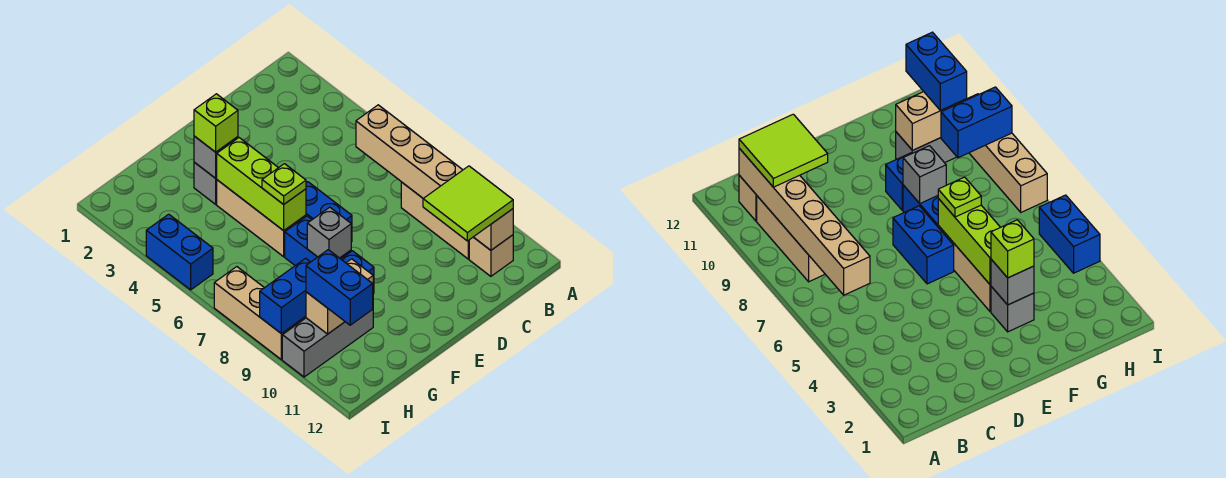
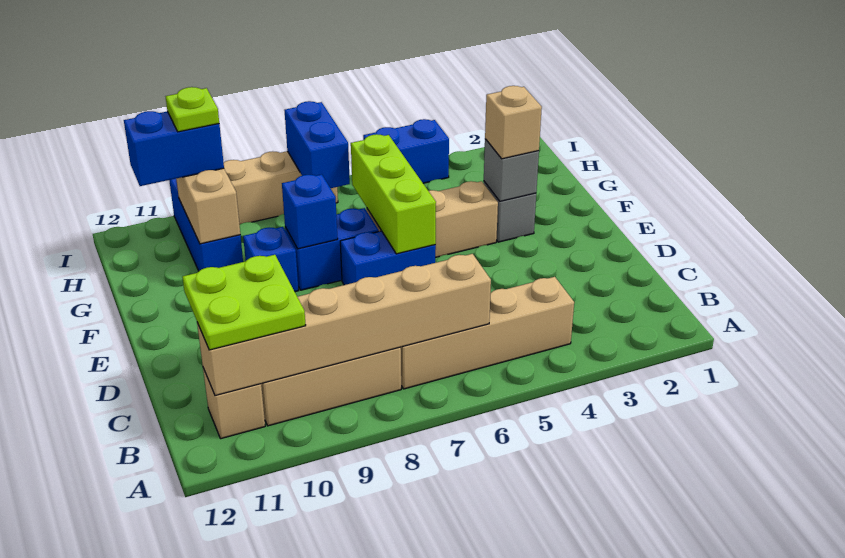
none -> tan 1x4 brick [401,277,574,389]
lime 2x2 tile [423,166,513,241] -> lime 2x2 plate [182,255,306,350]
lime 1x1 brick [194,94,238,152] -> tan 1x1 brick [485,86,542,159]
lime 1x3 brick [217,138,306,231] -> lime 1x3 brick turned to [351,134,436,254]
lime 1x1 plate [262,164,306,204] -> lime 1x1 plate moved to [165,87,219,132]
grey 1x1 brick [307,207,351,258] -> blue 1x1 brick [282,174,338,249]
grey 1x3 brick [282,309,373,377] -> blue 1x3 brick [169,179,243,271]
blue 1x2 brick [260,258,310,334] -> blue 1x2 brick moved to [284,101,350,188]

